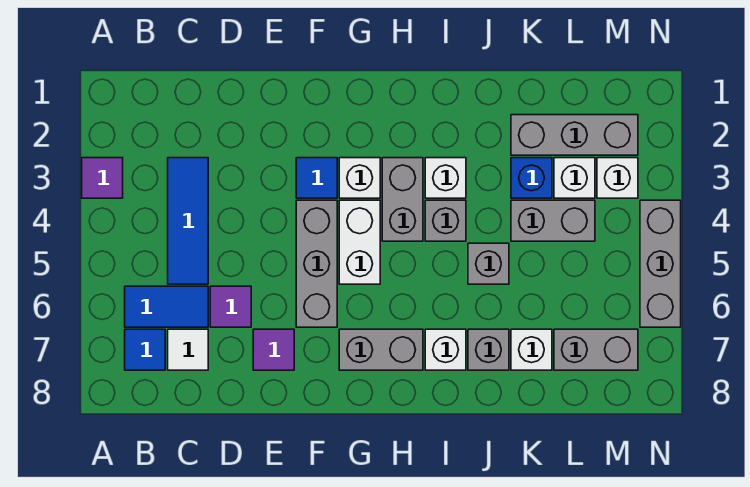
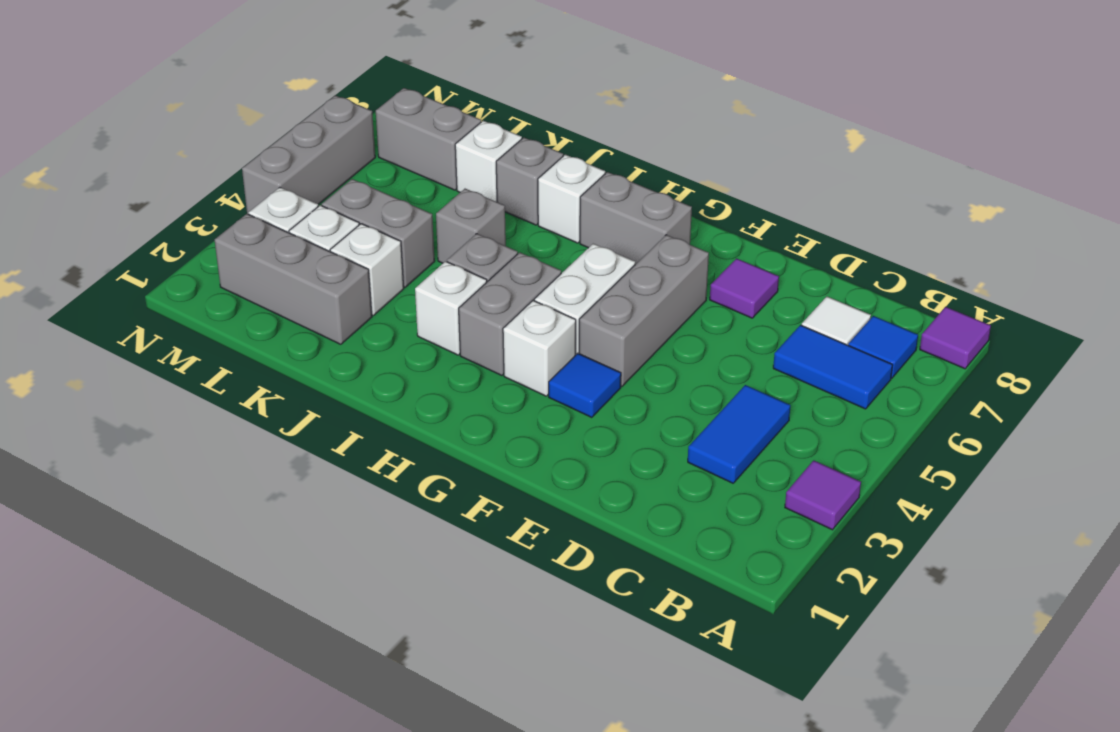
blue 1x3 tile [168,158,208,284] -> blue 1x2 tile [688,385,791,483]
purple 1x1 tile [210,286,251,327] -> purple 1x1 tile moved to [920,307,991,369]
blue 1x1 brick [511,158,552,198] -> white 1x1 brick [330,224,404,315]

